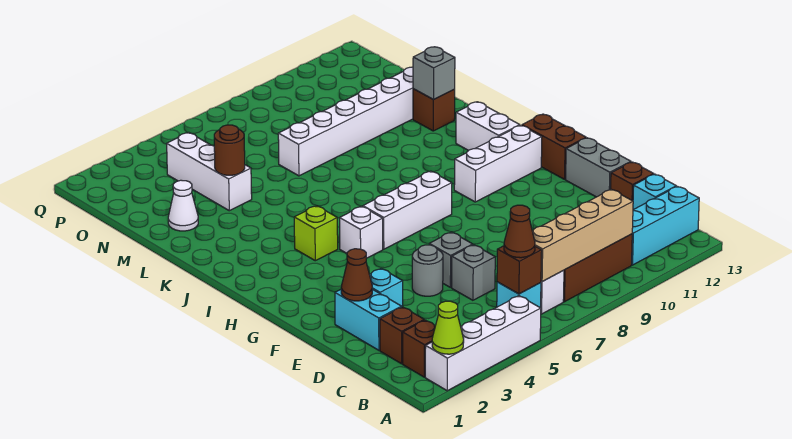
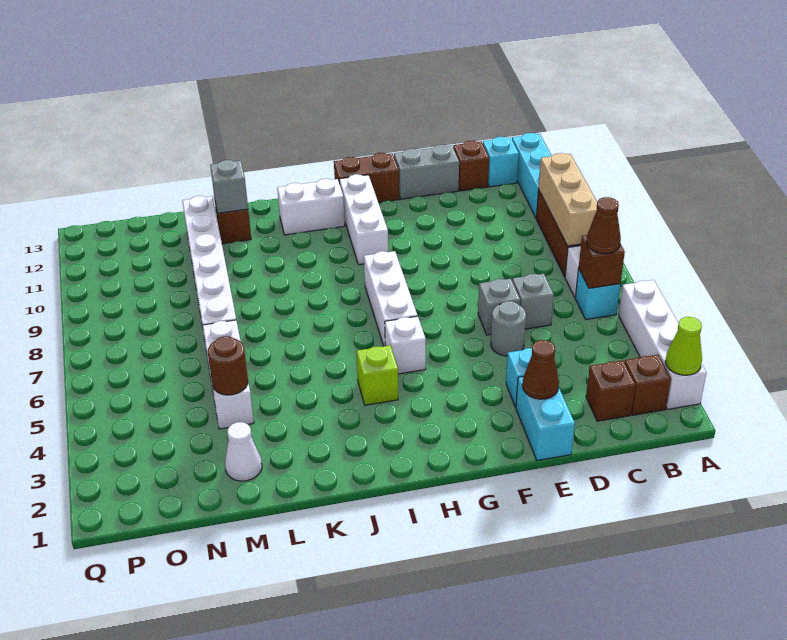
tan 1x4 brick [532,189,633,282] -> tan 1x3 brick [539,153,597,246]
cyan 1x2 brick [335,289,402,350] -> cyan 1x2 brick turned to [516,377,575,461]
white 1x3 brick [167,133,252,211] -> white 1x3 brick turned to [203,320,254,429]

